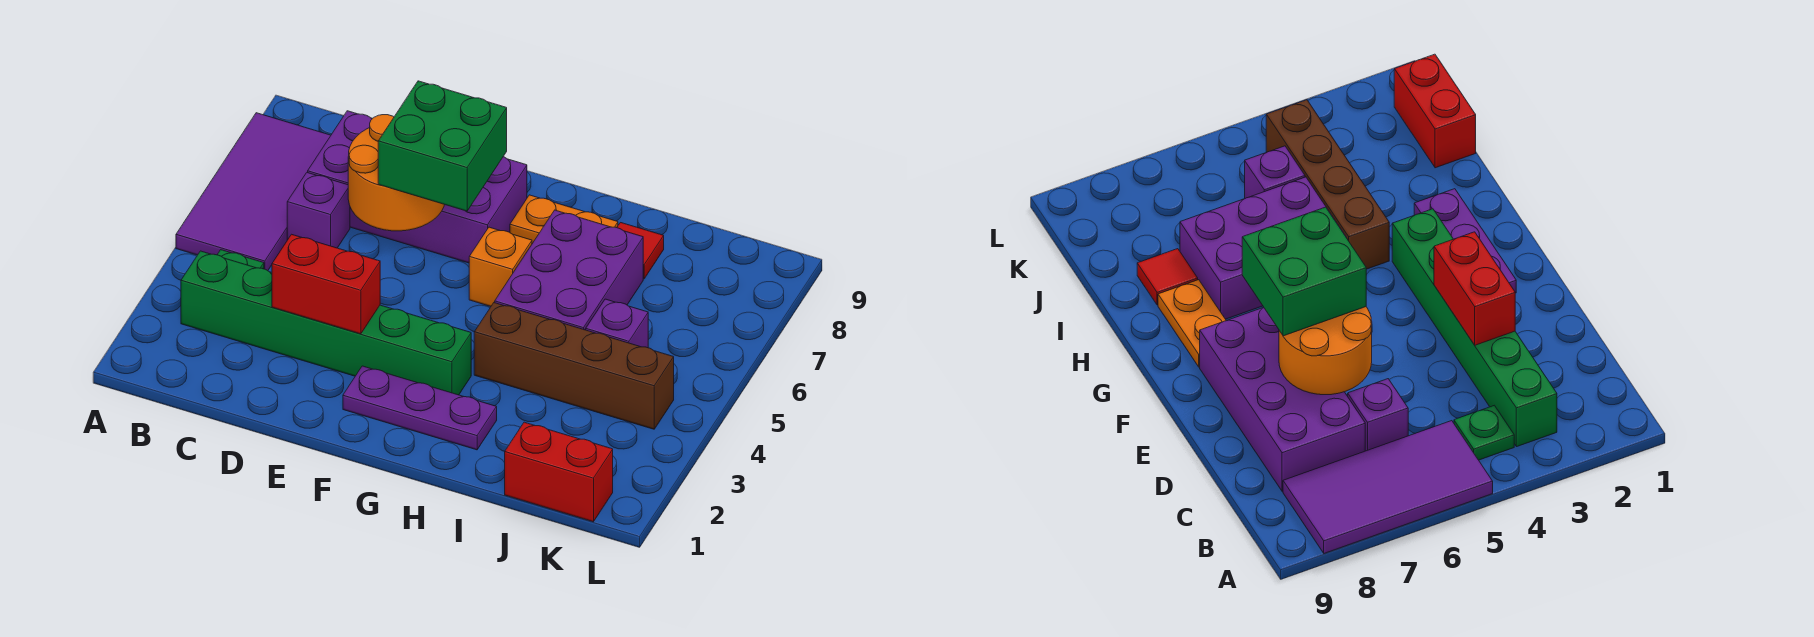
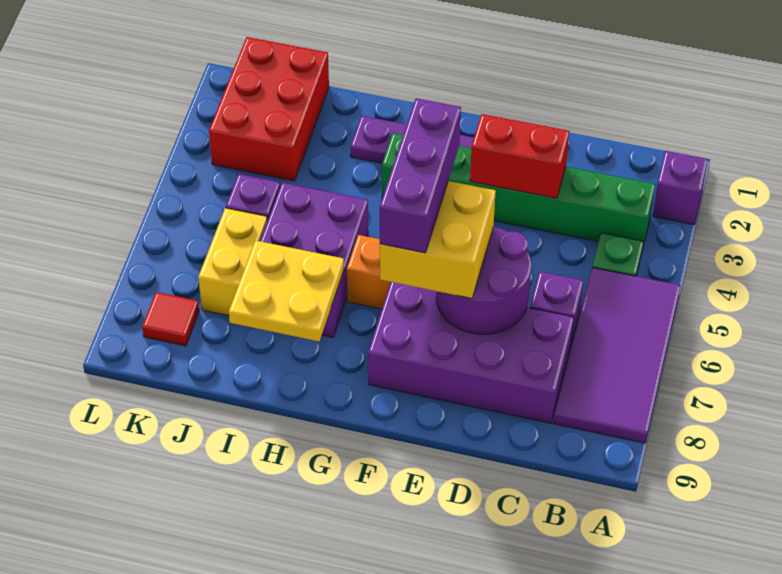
none -> purple 1x1 brick [653,151,708,225]
orange 2x2 round brick [348,115,445,231] -> purple 2x2 round brick [436,227,531,334]
green 2x2 brick [378,81,507,211] -> yellow 2x2 brick [380,181,496,298]
none -> purple 1x3 brick [380,98,461,253]
orange 1x2 plate [510,195,618,244] -> none
brown 1x4 brick [474,303,674,429] -> none
none -> yellow 2x2 plate [229,241,344,341]
red 1x1 tile [617,223,664,279] -> red 1x1 tile moved to [142,292,199,346]
red 1x2 brick [505,422,613,522] -> red 2x3 brick [209,37,329,181]
none -> yellow 1x2 brick [198,208,267,316]

